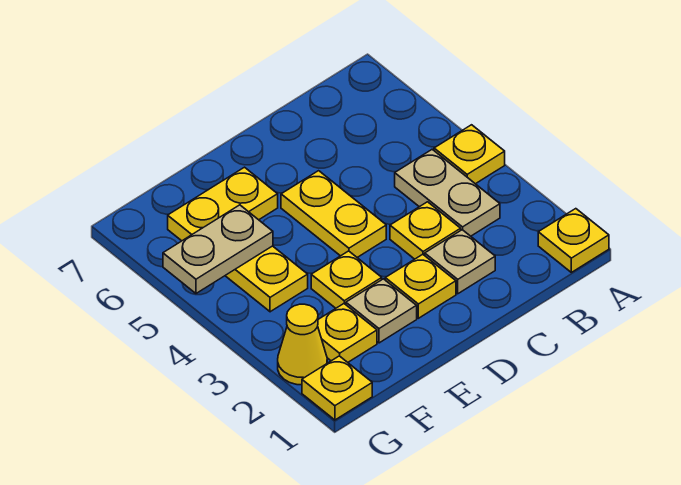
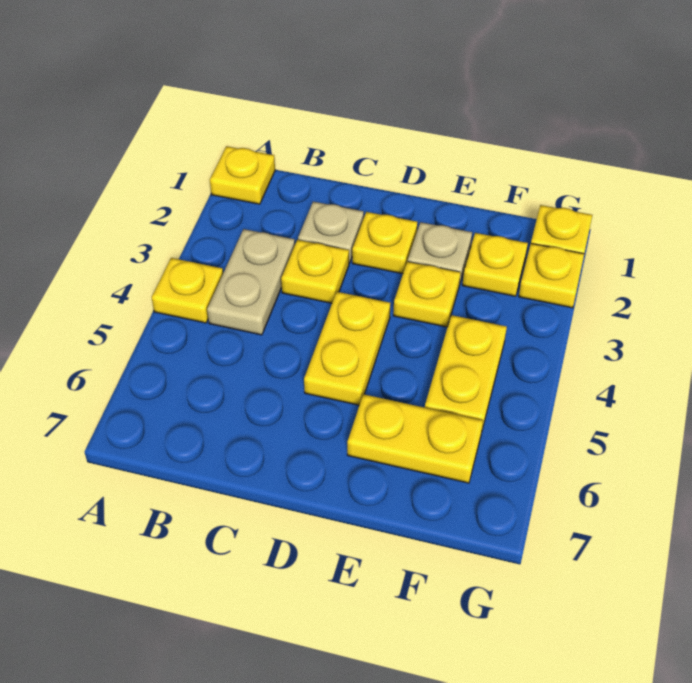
tan 1x2 plate [163,205,273,293] -> none
yellow 1x1 cone [278,304,327,385] -> yellow 1x1 plate [519,244,584,308]

